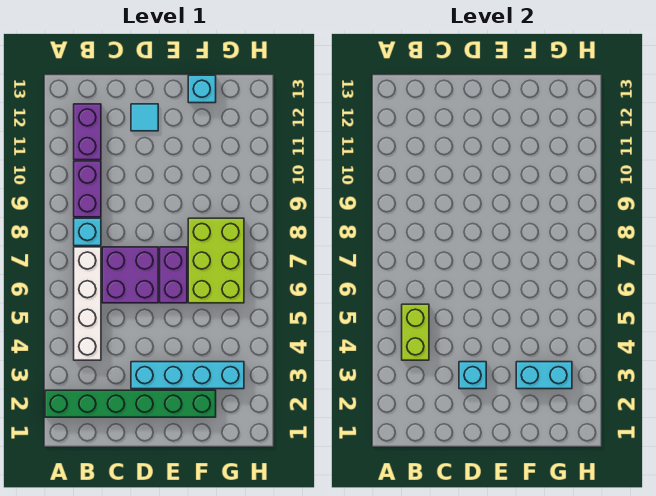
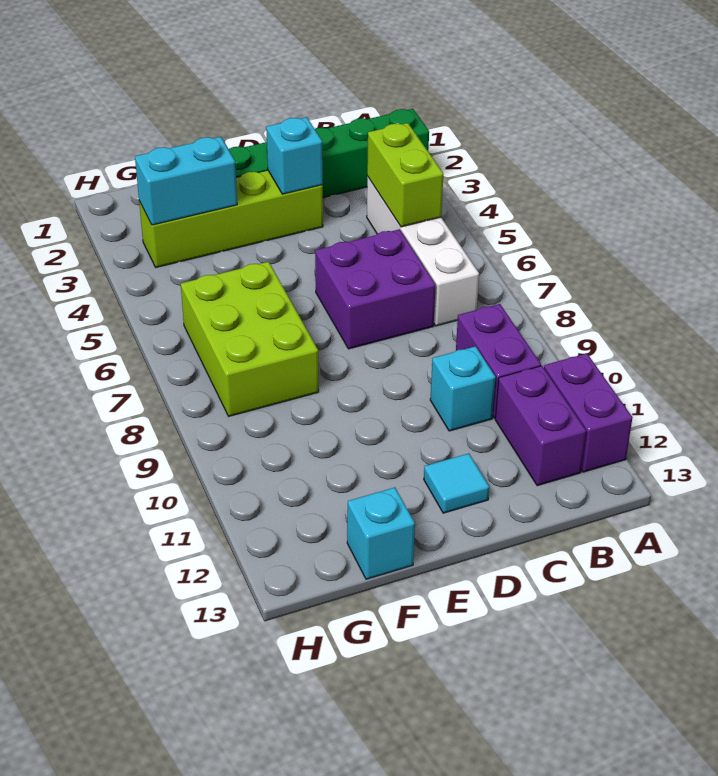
cyan 1x1 brick [74,218,101,246] -> cyan 1x1 brick moved to [430,346,496,431]
cyan 1x4 brick [131,362,244,389] -> lime 1x4 brick [139,170,323,267]
purple 1x2 brick [160,247,187,303] -> purple 1x2 brick moved to [544,353,632,472]

